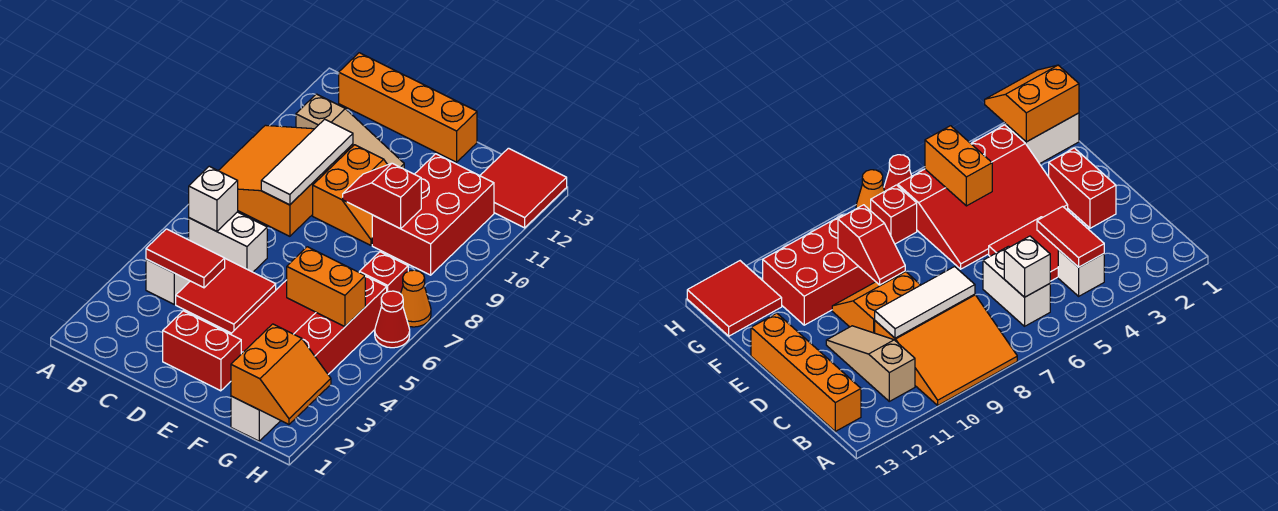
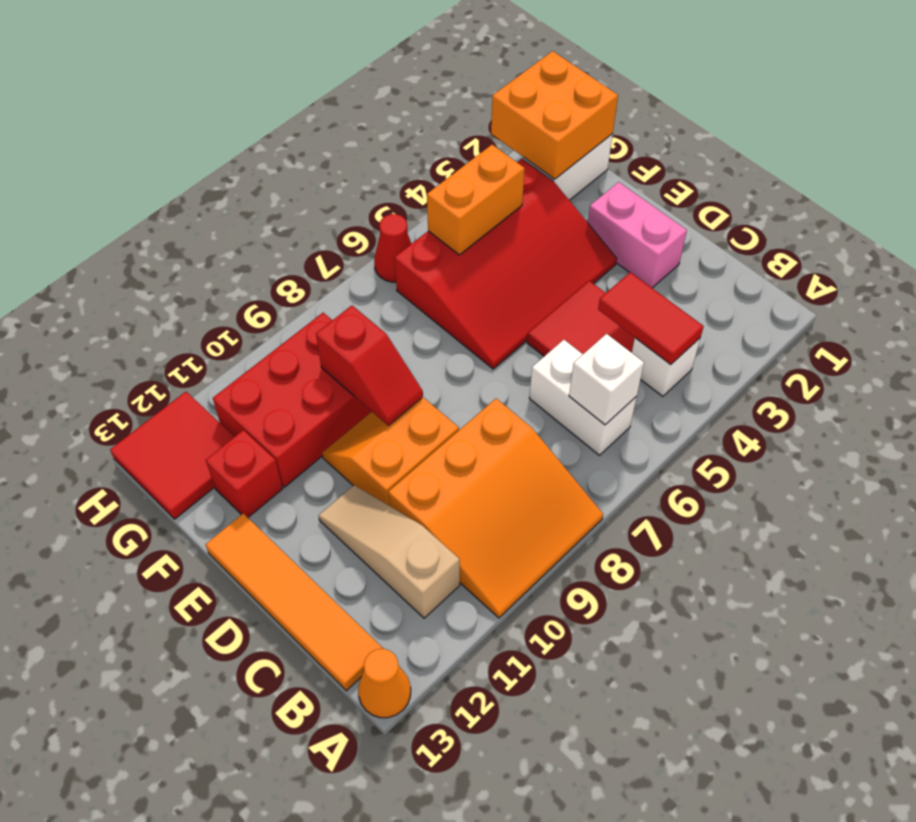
orange 1x4 brick [339,53,477,162] -> orange 1x4 tile [205,513,383,691]
white 1x3 tile [261,119,353,205] -> none
red 1x2 brick [163,311,241,391] -> pink 1x2 brick [588,182,687,288]
orange 1x2 brick [287,247,365,327] -> orange 1x2 brick turned to [427,145,525,255]
orange 2x2 slope [231,324,331,424] -> orange 2x2 brick [491,51,618,179]
red 1x1 brick [359,252,408,294] -> red 1x1 brick moved to [206,430,282,517]
orange 1x1 cone [401,270,431,327] -> orange 1x1 cone moved to [358,649,411,718]

